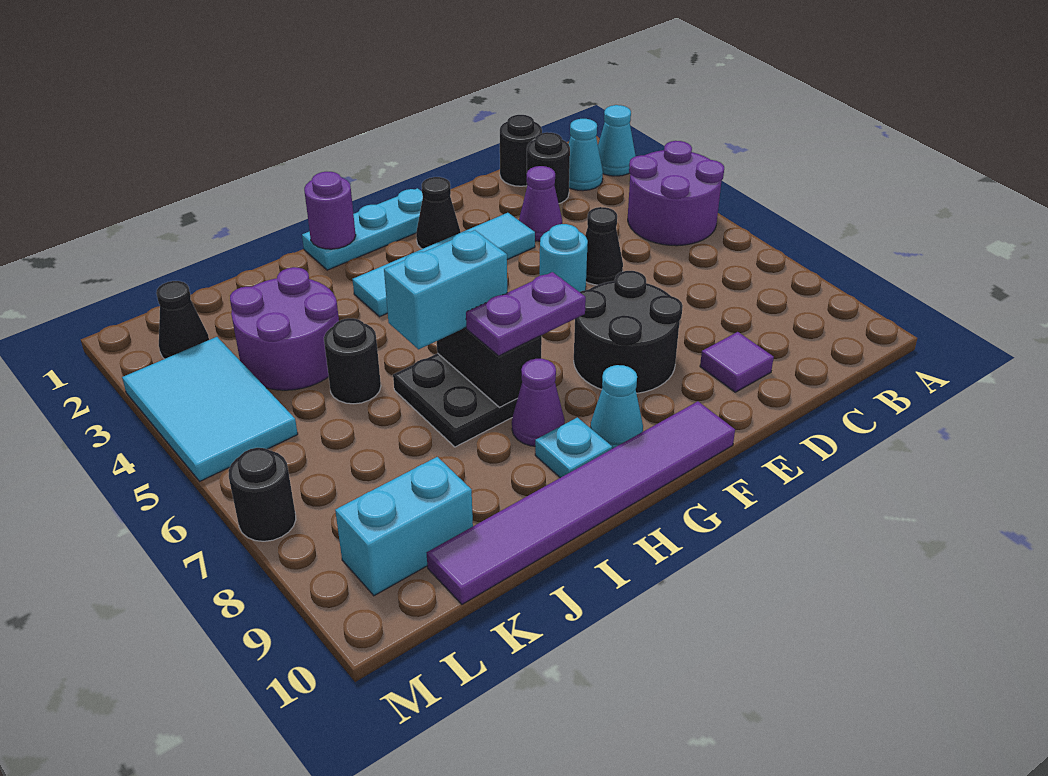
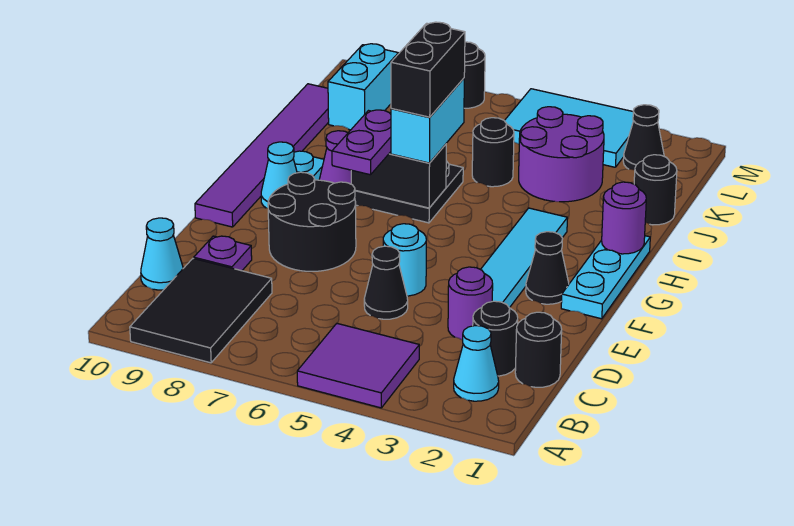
cyan 1x1 cone [598,105,636,176] -> cyan 1x1 cone moved to [141,218,183,290]
purple 2x2 round brick [628,141,724,246] -> purple 2x2 tile [297,323,419,408]
none -> black 2x3 tile [130,258,272,363]
purple 1x1 cone [519,166,562,241] -> purple 1x1 round brick [448,267,493,340]
purple 1x1 tile [700,332,774,392] -> purple 1x1 plate [194,236,252,271]
none -> black 1x2 brick [391,22,465,117]
none -> black 1x1 round brick [634,155,677,225]

